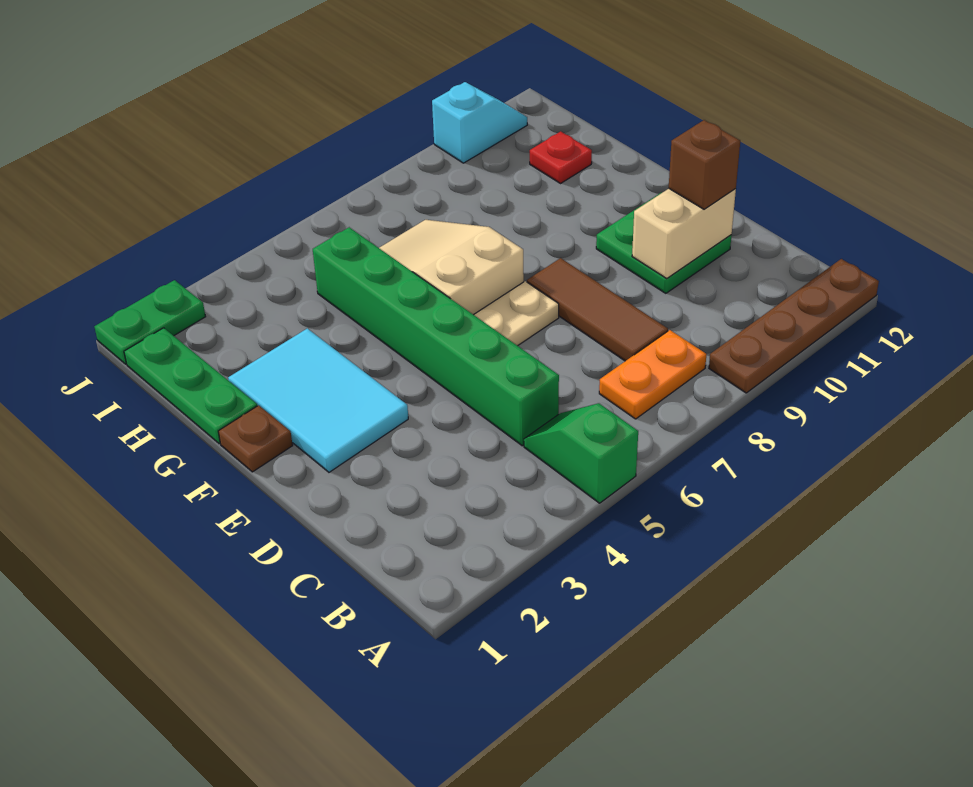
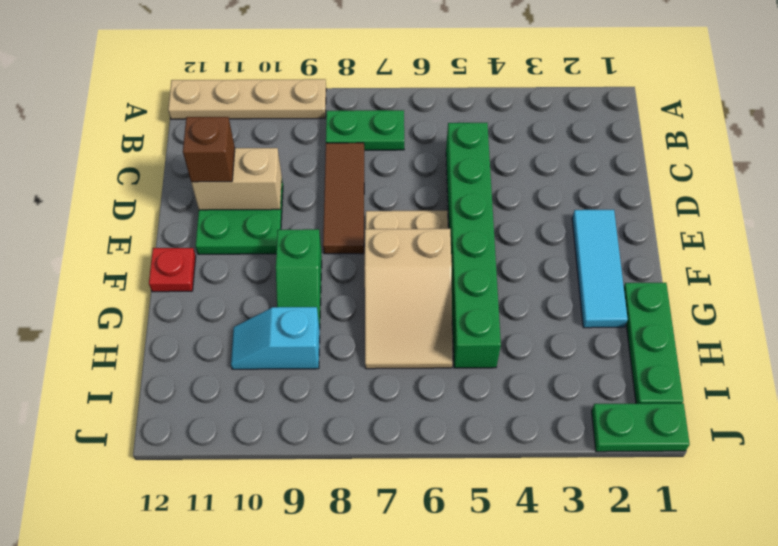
green 1x2 slope [524,403,638,503] -> green 1x2 slope moved to [276,229,322,328]
brown 1x4 plate [709,259,879,393] -> tan 1x4 plate [168,79,326,119]
orange 1x2 plate [599,330,706,419] -> green 1x2 plate [326,110,404,150]
cyan 2x3 tile [228,328,408,472] -> cyan 1x3 tile [572,210,628,328]
brown 1x1 plate [218,405,293,472] -> none
red 1x1 plate [530,131,592,183] -> red 1x1 plate moved to [149,248,196,292]
cyan 1x2 slope [432,82,527,163] -> cyan 1x2 slope moved to [231,307,320,369]

